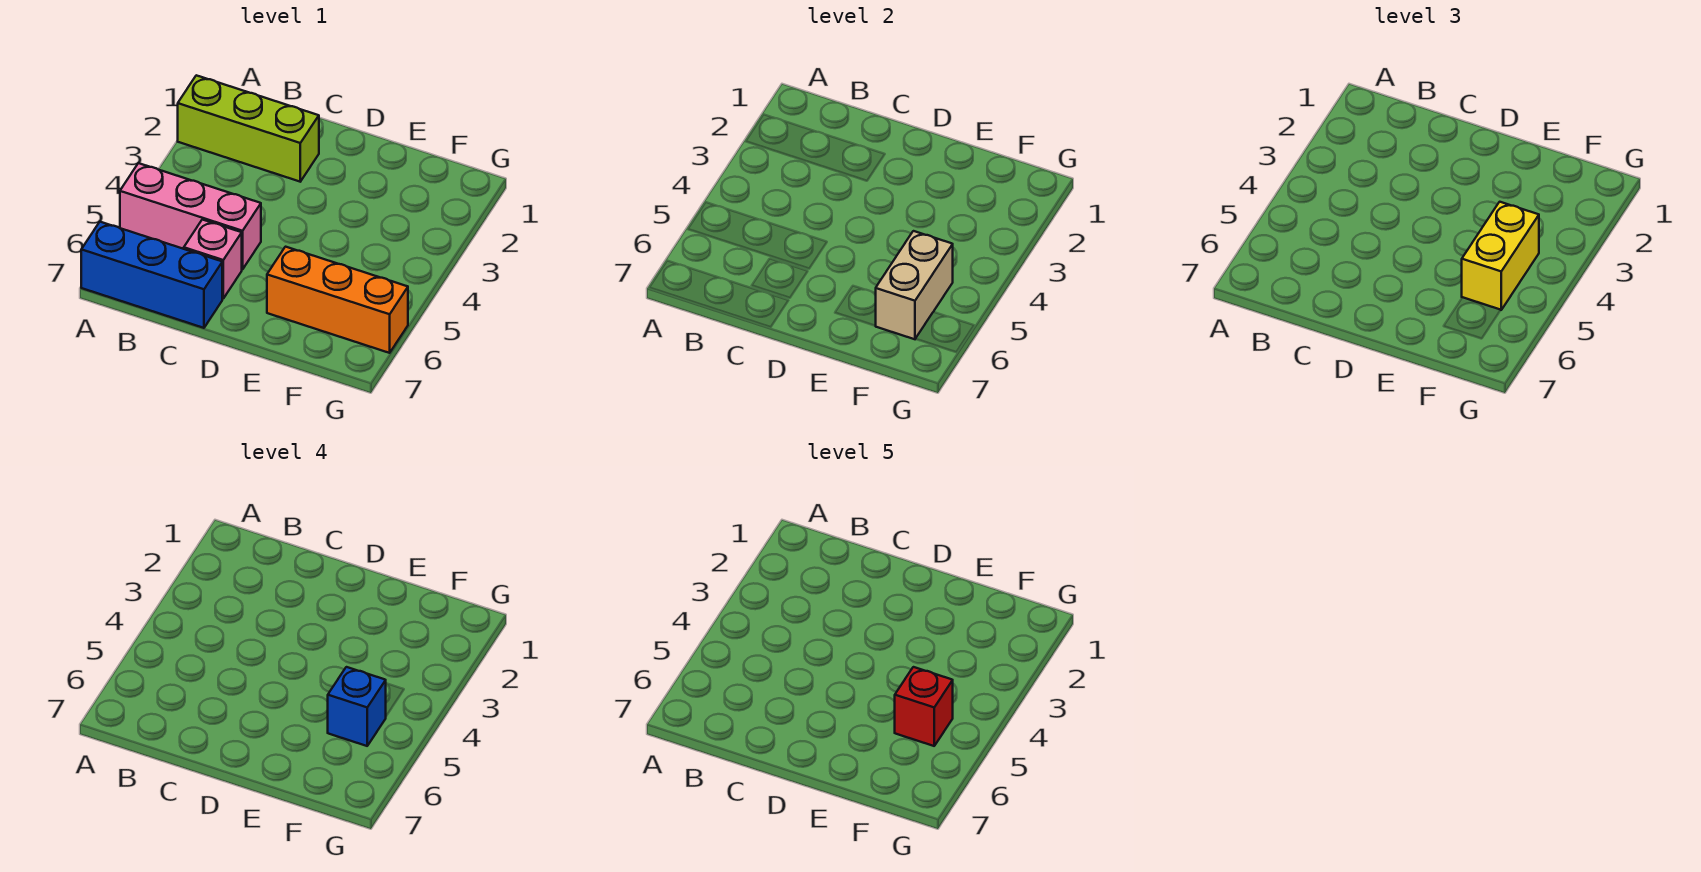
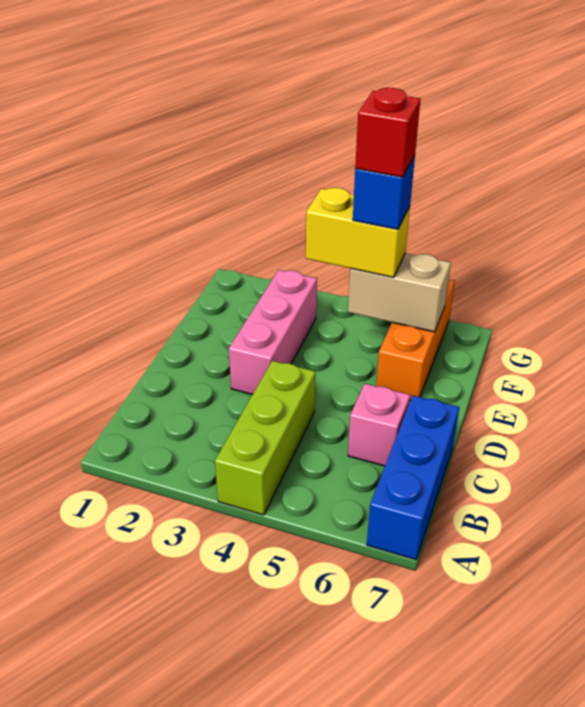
lime 1x3 brick [178,75,319,182] -> lime 1x3 brick moved to [215,361,315,515]
pink 1x3 brick [120,163,261,269] -> pink 1x3 brick moved to [229,270,317,394]

